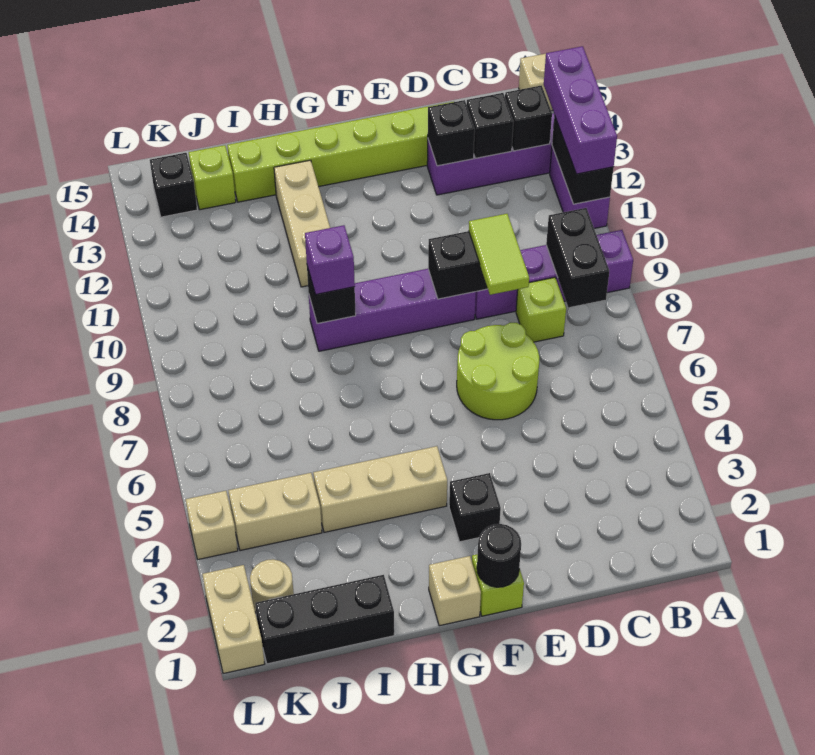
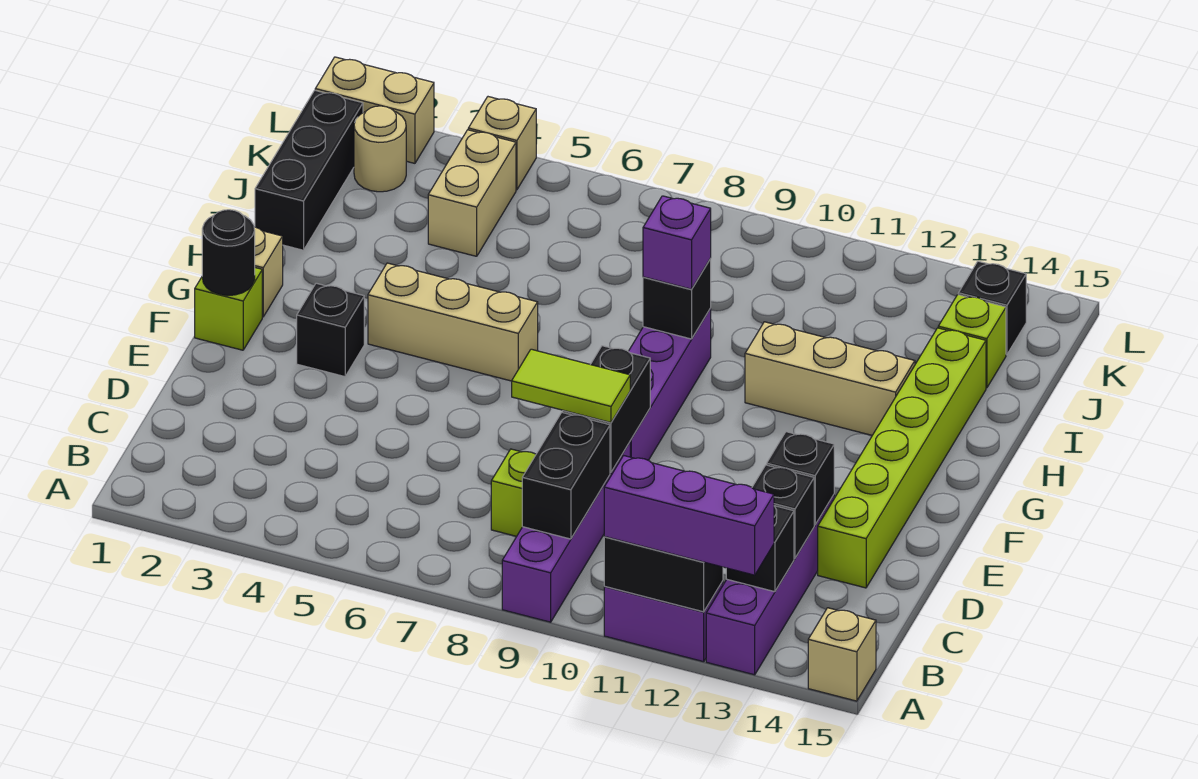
black 1x2 brick [546,208,609,307] -> black 1x2 brick turned to [522,412,610,539]
lime 2x2 round brick [457,323,539,420] -> none
tan 1x3 brick [313,446,447,532] -> tan 1x3 brick turned to [368,263,538,381]

